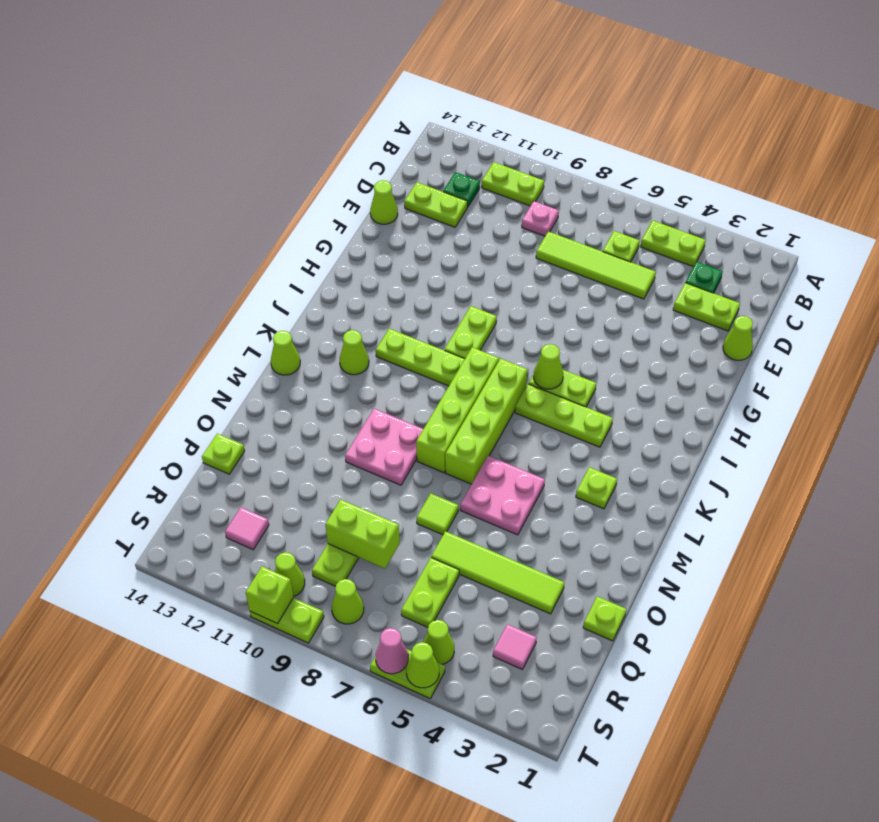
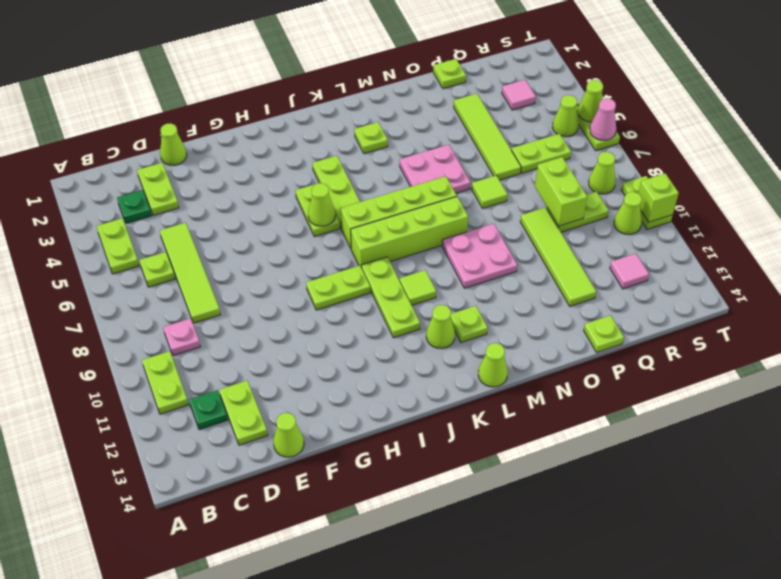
none -> lime 1x1 tile [400,270,436,305]
none -> lime 1x1 plate [451,306,488,343]
none -> lime 1x4 tile [520,207,596,306]

